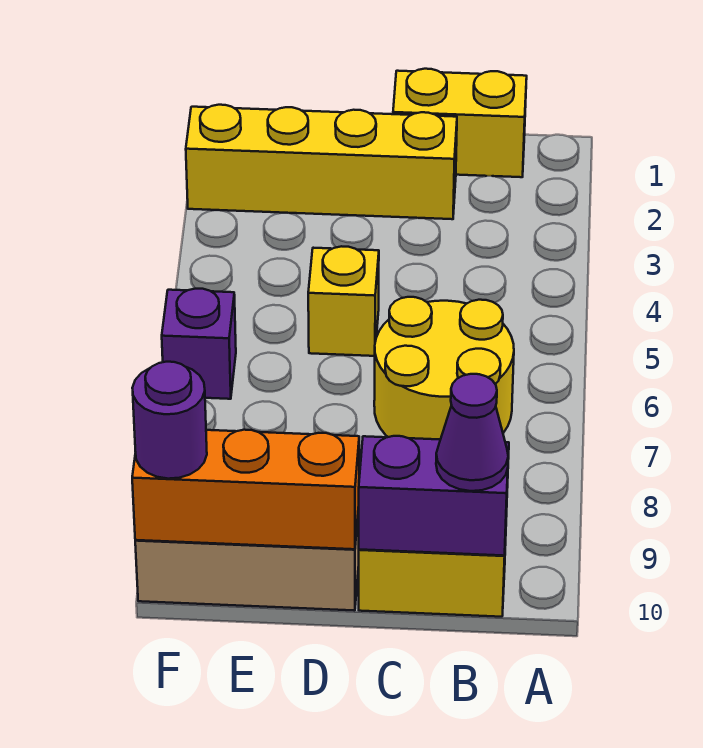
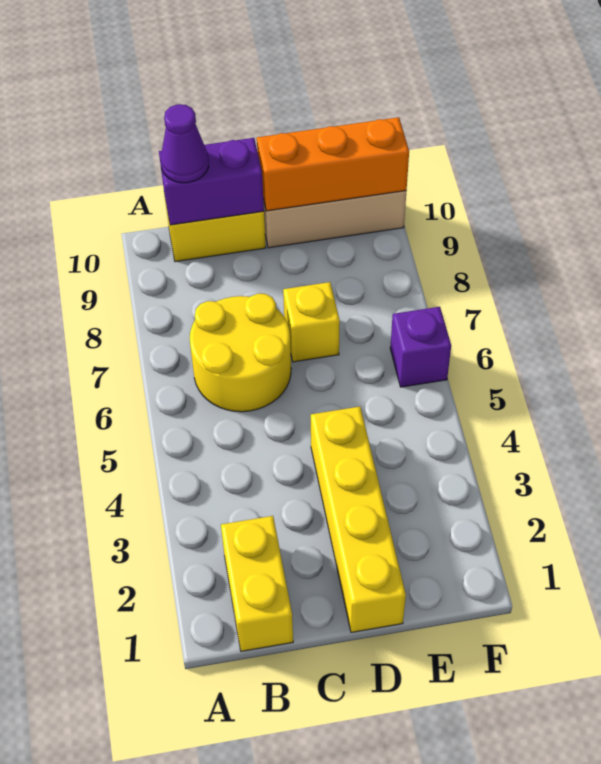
yellow 1x2 brick [393,69,527,177] -> yellow 1x2 brick turned to [221,516,293,651]
yellow 1x4 brick [186,105,457,219] -> yellow 1x4 brick turned to [311,407,406,632]
yellow 1x1 brick [308,246,379,356] -> yellow 1x1 brick moved to [283,282,340,362]
purple 1x1 round brick [132,362,207,479] -> none

